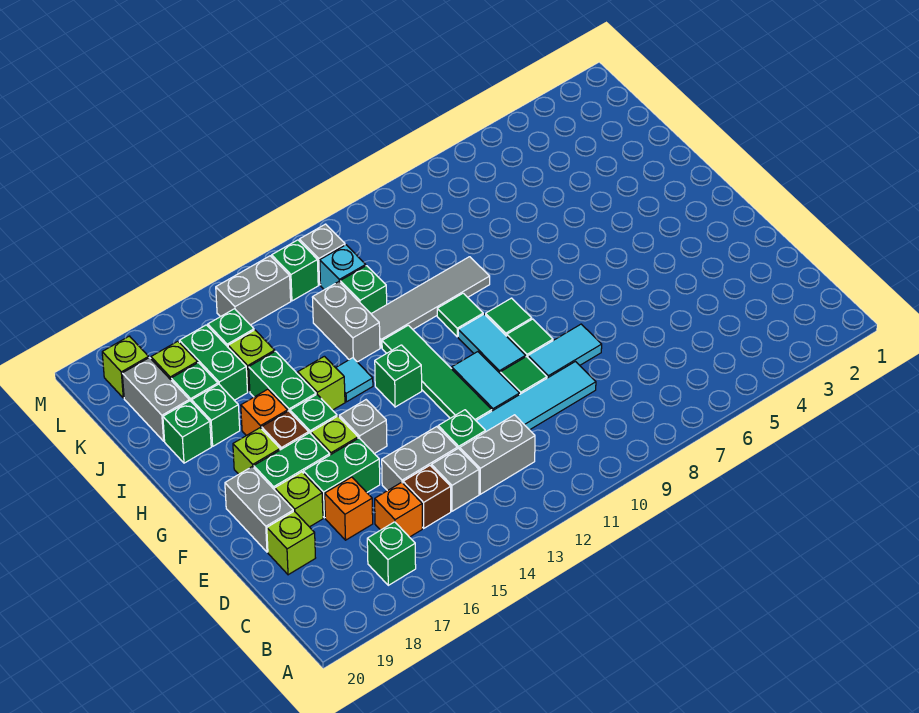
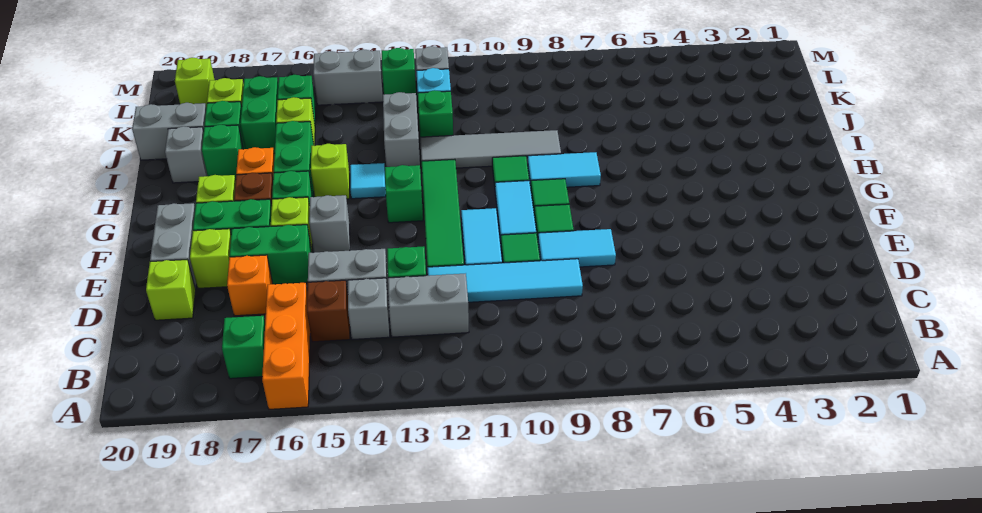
orange 1x1 brick [375,482,422,537] -> orange 1x3 brick [262,283,310,409]
none -> cyan 1x2 tile [527,152,601,188]
green 1x1 brick [163,401,211,463] -> grey 1x1 brick [165,126,207,183]
grey 1x2 brick [122,358,189,441] -> grey 1x2 brick turned to [132,103,206,160]

